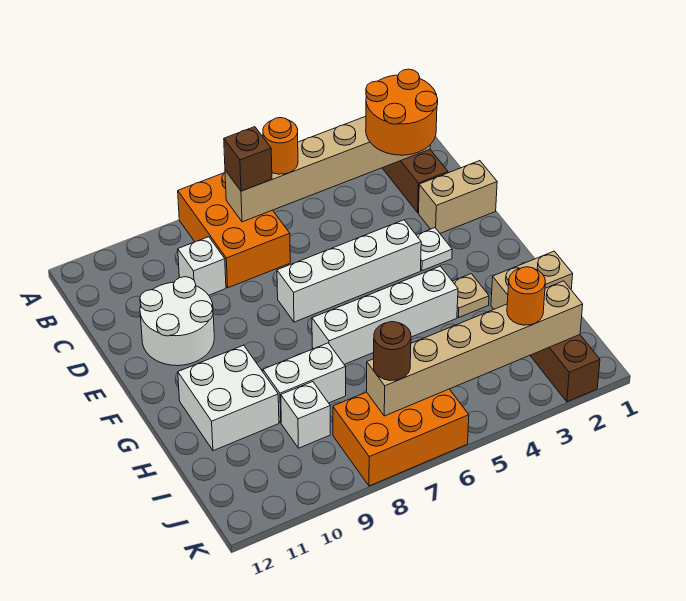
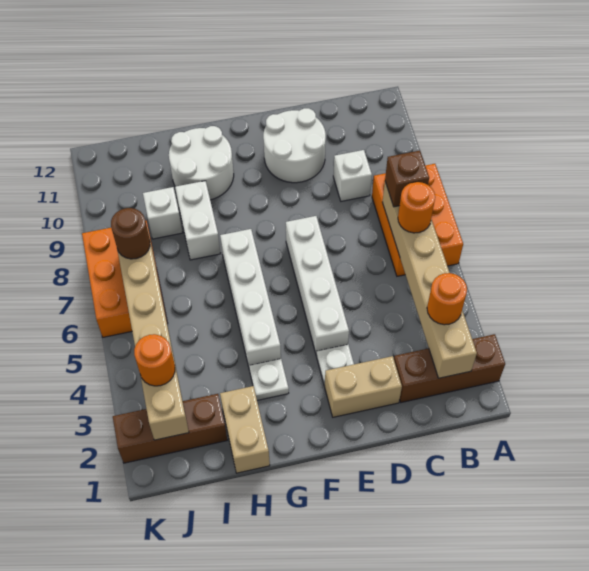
orange 2x3 brick [178,173,290,288] -> orange 2x3 brick turned to [372,164,463,276]
orange 2x2 round brick [366,69,438,155] -> orange 1x1 round brick [427,273,467,325]
tan 1x2 brick [419,161,497,233] -> tan 1x2 brick turned to [325,356,402,417]
tan 1x1 plate [453,274,489,318] -> white 1x1 plate [249,359,289,400]
white 2x2 brick [178,345,279,451] -> white 2x2 round brick [169,126,234,200]

